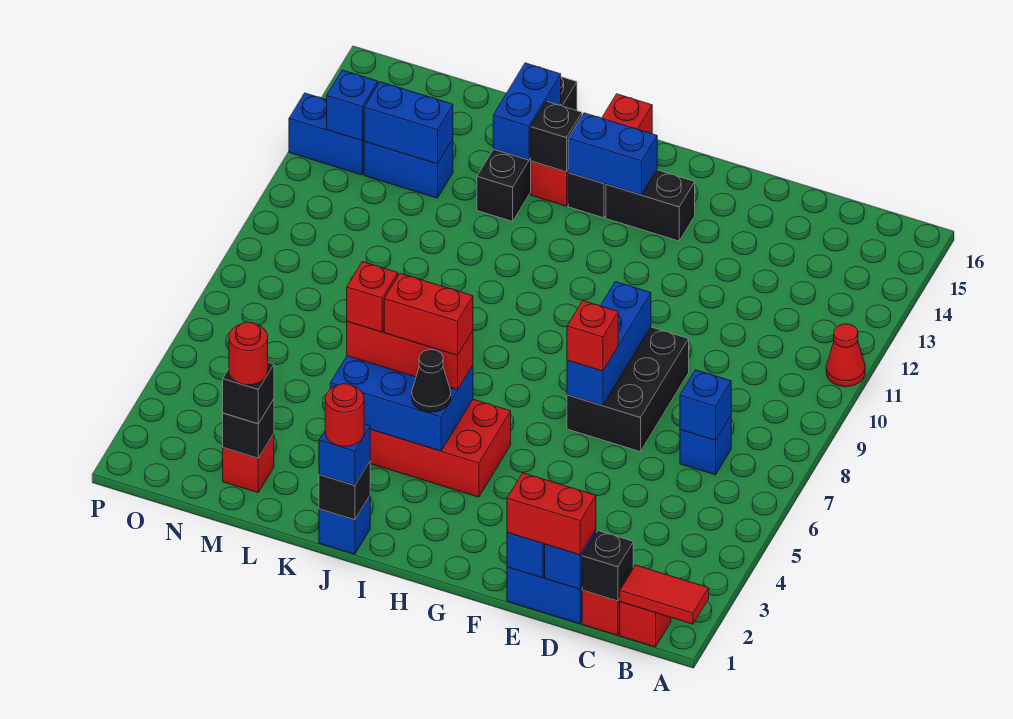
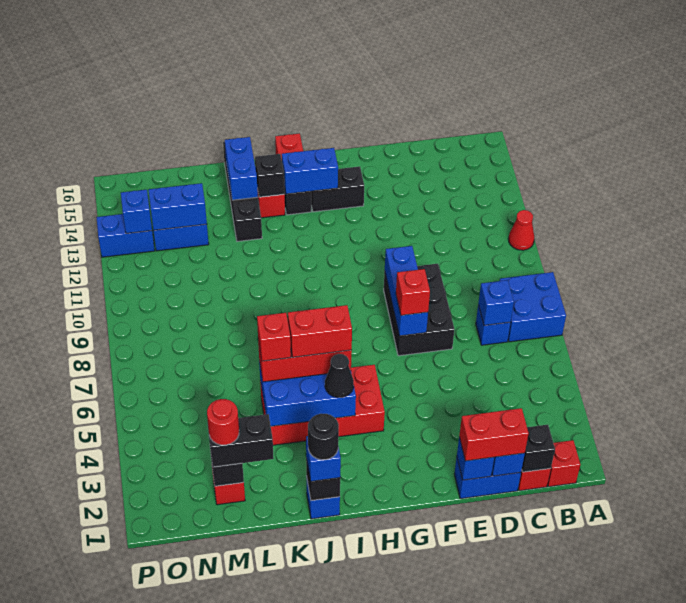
red 1x2 tile [620,565,709,624] -> none
none -> blue 2x2 brick [500,272,566,342]
red 1x1 round brick [325,384,364,446] -> black 1x1 round brick [308,414,339,460]
black 1x1 brick [223,363,274,424] -> black 1x2 brick [207,414,274,467]

